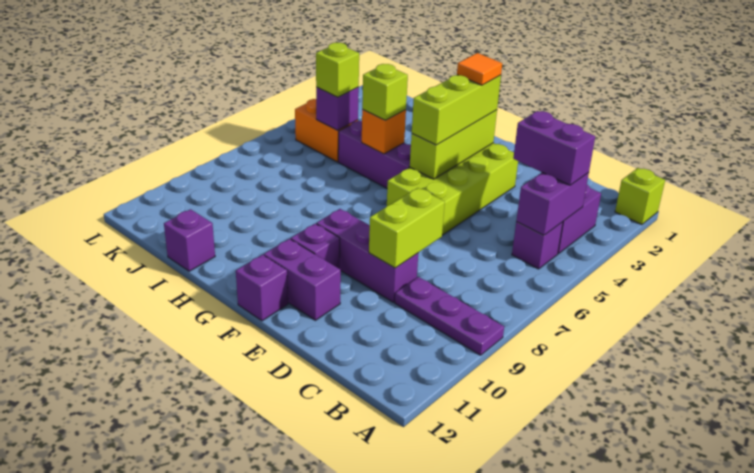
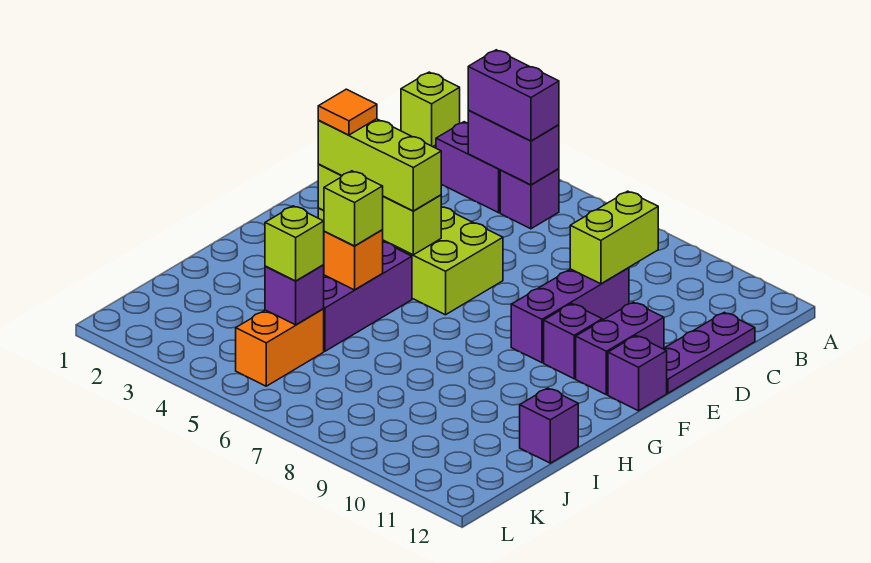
purple 1x3 plate [395,277,504,355] -> purple 1x3 plate moved to [664,312,755,393]
purple 1x2 brick [513,111,595,185] -> purple 1x2 brick turned to [468,50,559,141]
lime 1x2 brick [369,188,445,268] -> lime 1x2 brick turned to [570,191,658,284]

